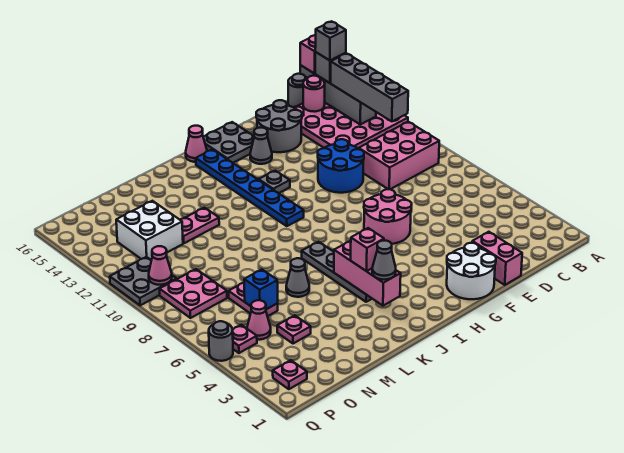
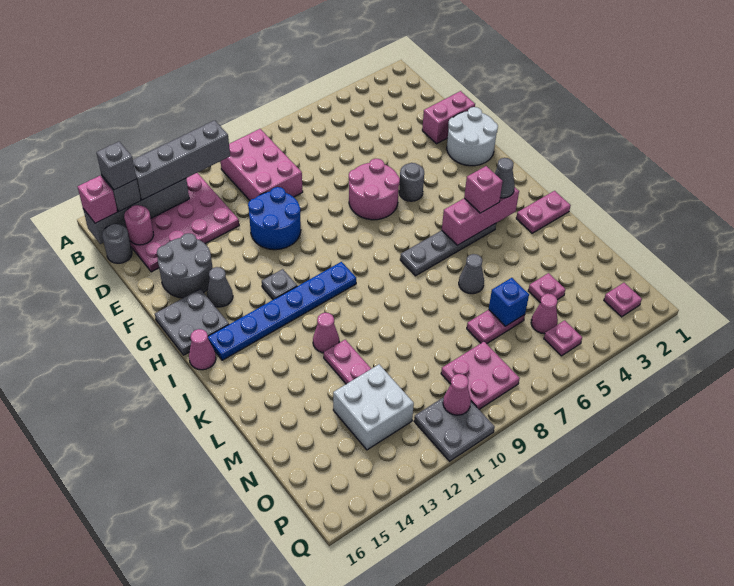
none -> pink 1x2 plate [516,191,571,233]
none -> pink 1x1 cone [313,313,339,353]
grey 1x1 round brick [209,321,233,361] -> grey 1x1 round brick moved to [399,163,424,201]

